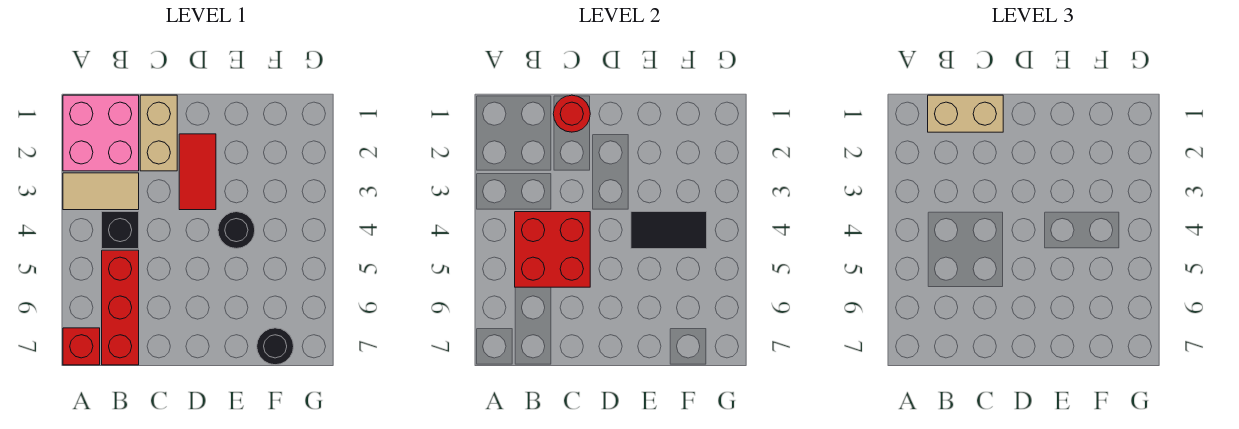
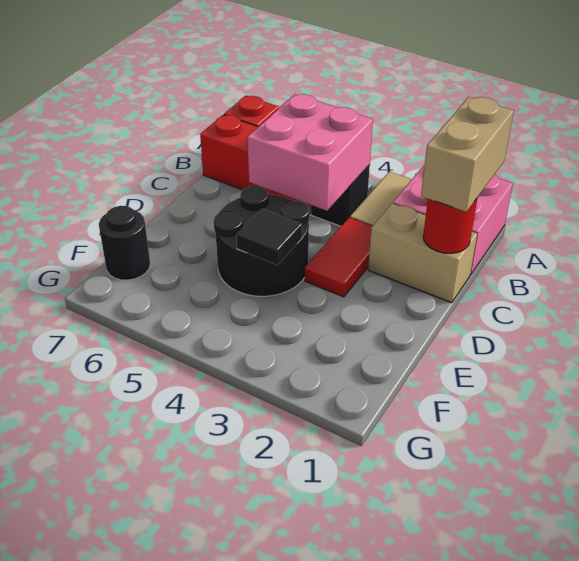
red 2x2 brick [515,212,590,287] -> pink 2x2 brick [248,94,373,211]
red 1x2 tile [179,134,216,210] -> red 1x2 tile turned to [305,218,372,297]
black 1x1 round brick [218,212,255,249] -> black 2x2 round brick [214,186,309,296]
black 1x2 tile [631,212,707,249] -> black 1x1 tile [236,209,302,265]

